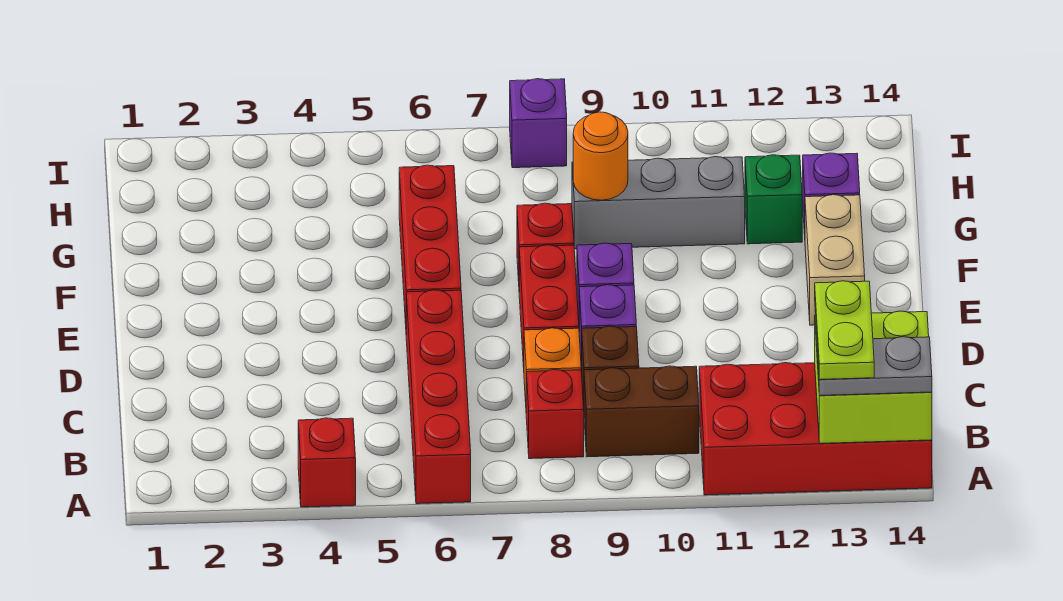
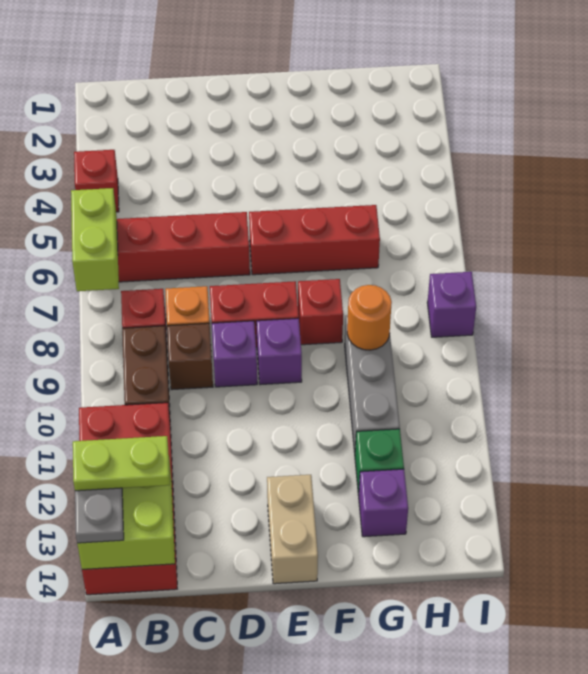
none -> lime 1x2 brick [71,188,119,291]
tan 1x2 brick [805,195,865,325] -> tan 1x2 brick turned to [267,475,318,584]

